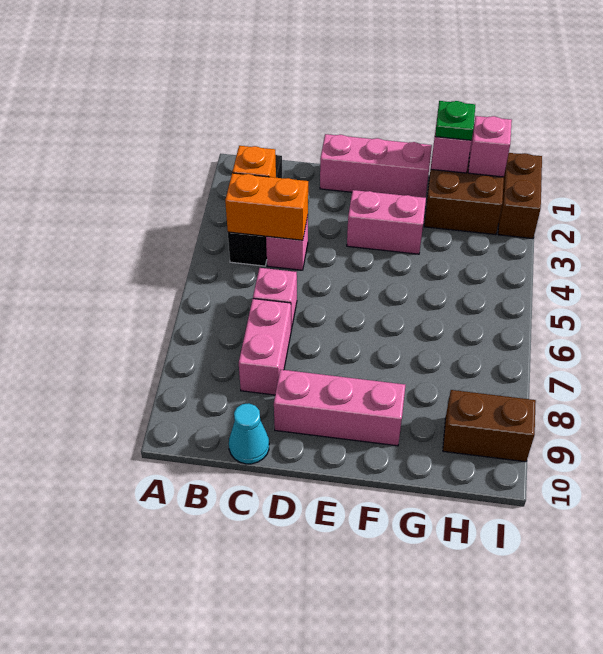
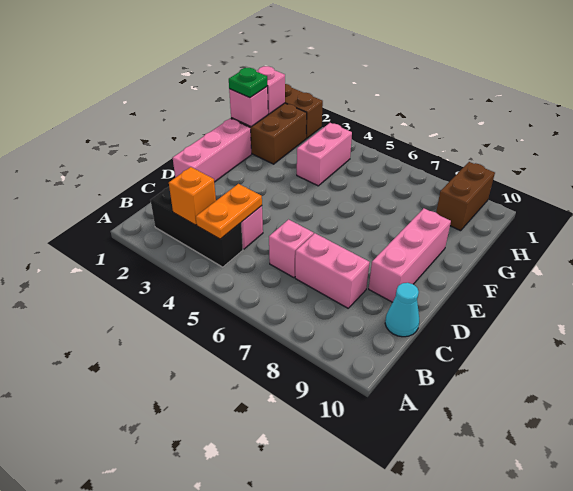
orange 1x2 brick [225,173,308,240] -> orange 1x2 plate [196,184,262,239]
pink 1x2 brick [347,190,426,254] -> pink 1x2 brick moved to [297,123,352,186]

